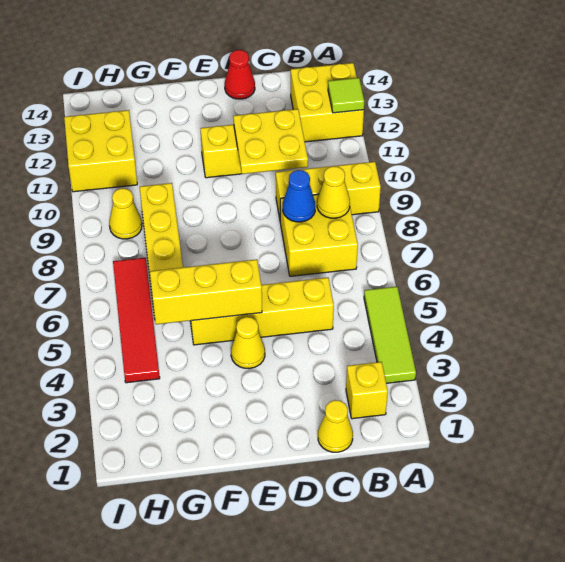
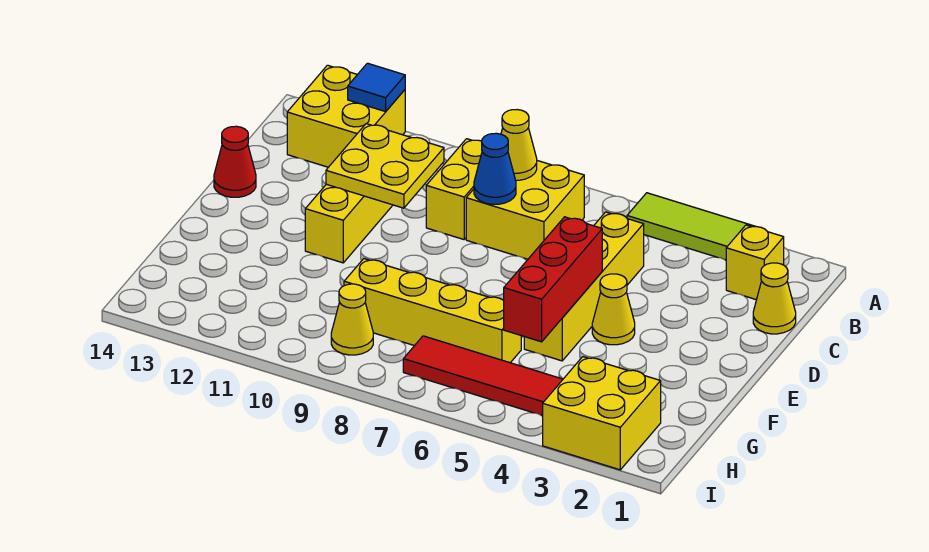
yellow 1x3 brick [276,162,381,218] -> yellow 1x2 brick [426,139,482,239]
lime 1x1 tile [328,78,364,113] -> blue 1x1 tile [348,63,405,112]
yellow 1x3 brick [150,259,262,324] -> red 1x3 brick [504,217,602,342]
yellow 2x2 brick [64,110,137,192] -> yellow 2x2 brick moved to [543,357,661,470]

